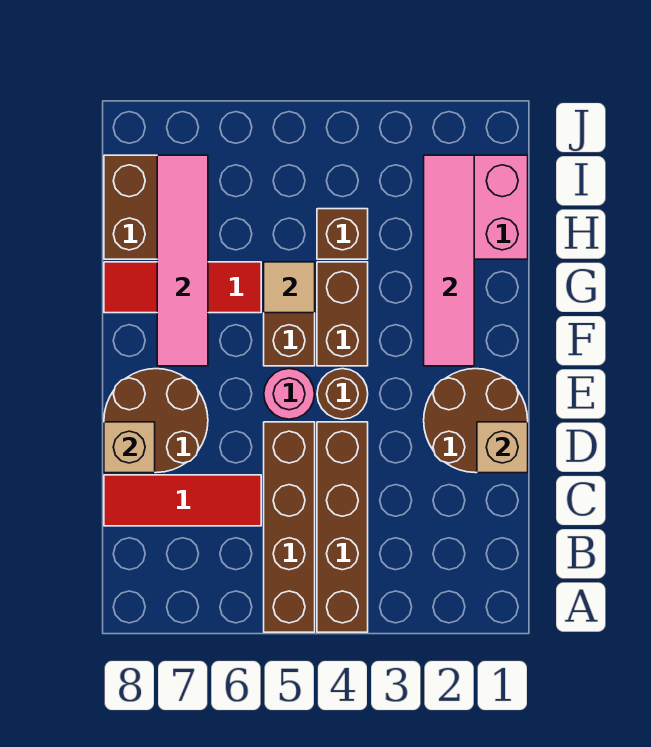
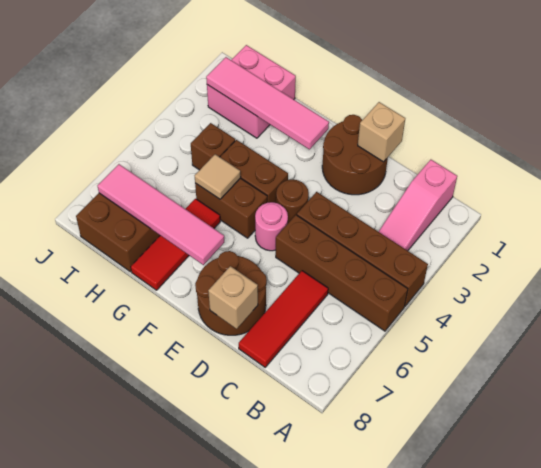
none -> pink 1x3 slope [379,160,457,251]

